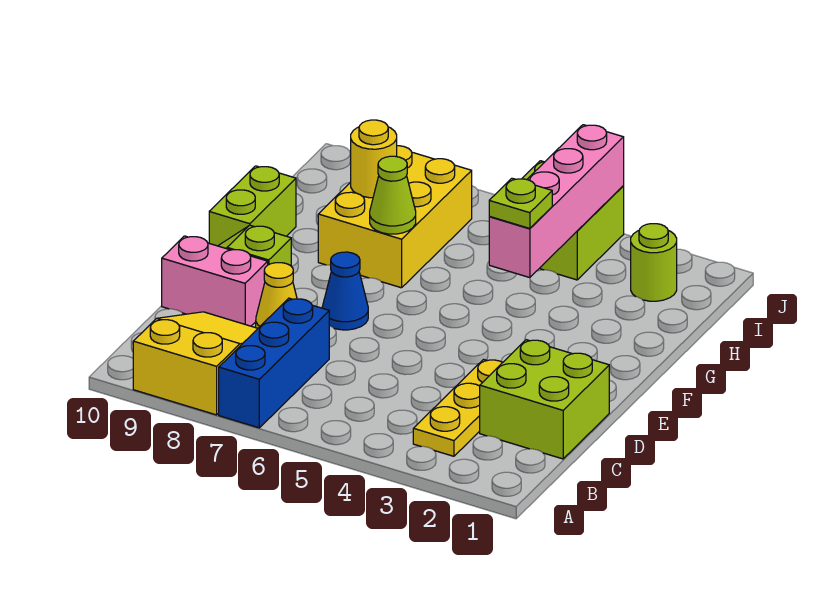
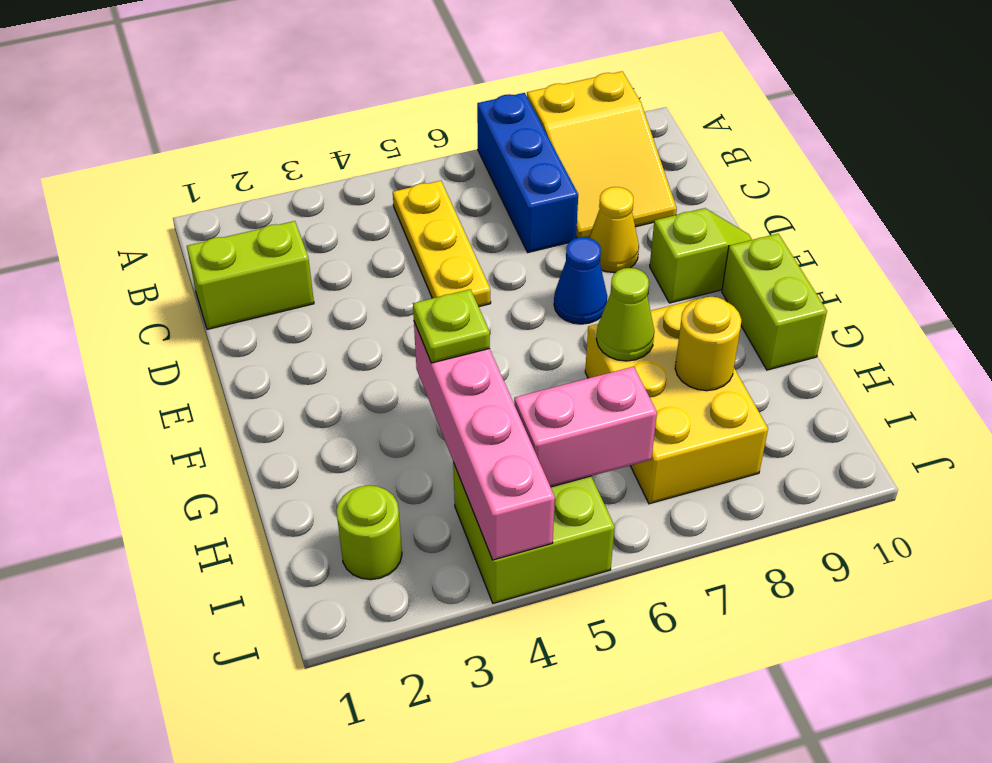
yellow 1x3 plate [413,360,503,456] -> yellow 1x3 plate moved to [393,181,491,307]
lime 2x2 brick [480,340,609,459] -> lime 1x2 brick [187,221,314,329]
pink 1x2 brick [162,236,268,326] -> pink 1x2 brick moved to [514,367,657,487]

